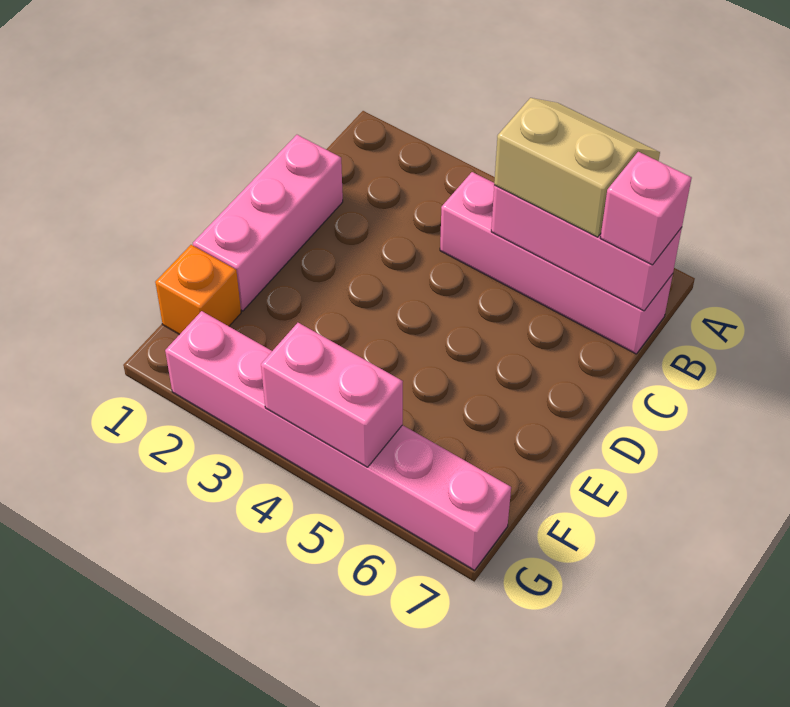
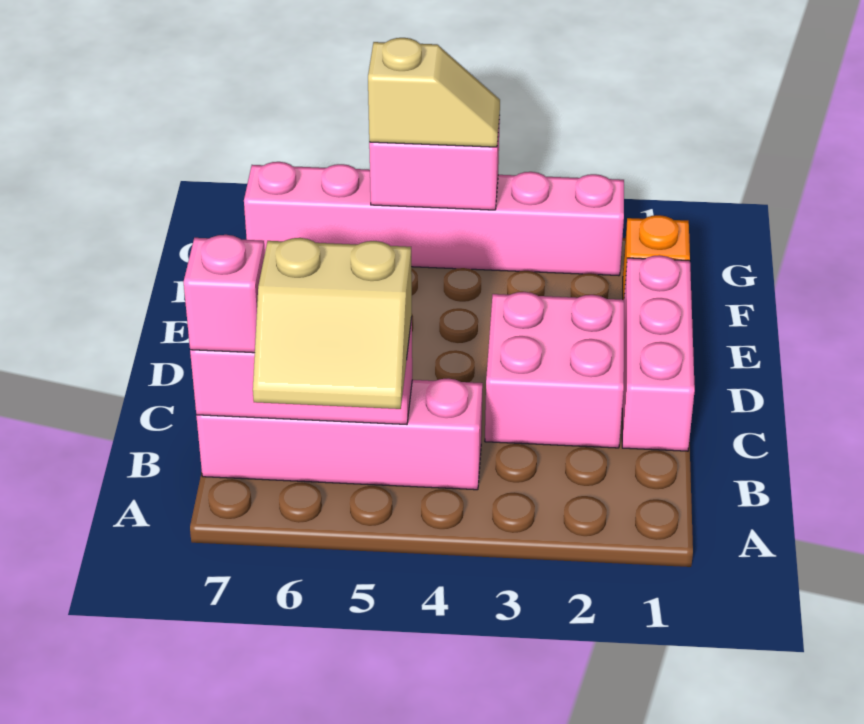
none -> pink 2x2 brick [485,292,624,448]
none -> tan 1x2 slope [368,38,500,147]

